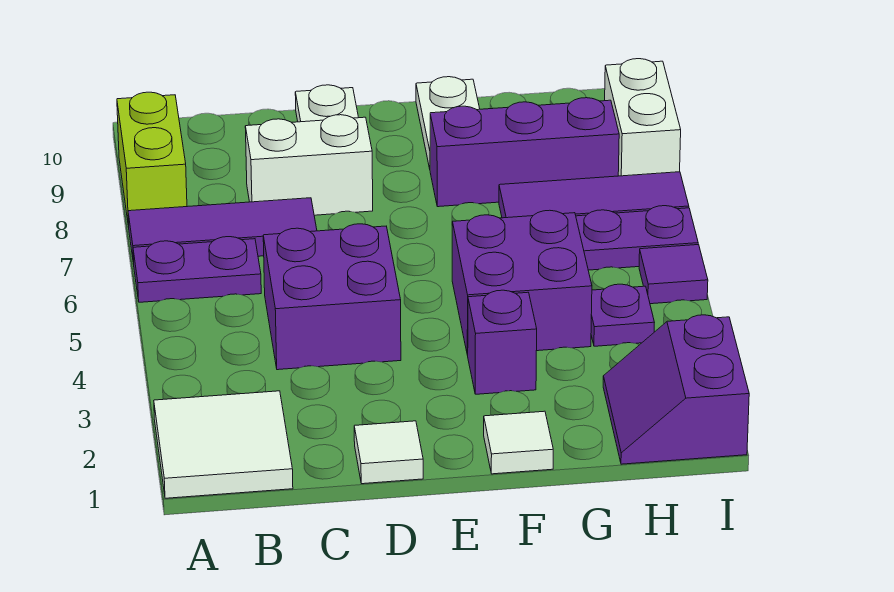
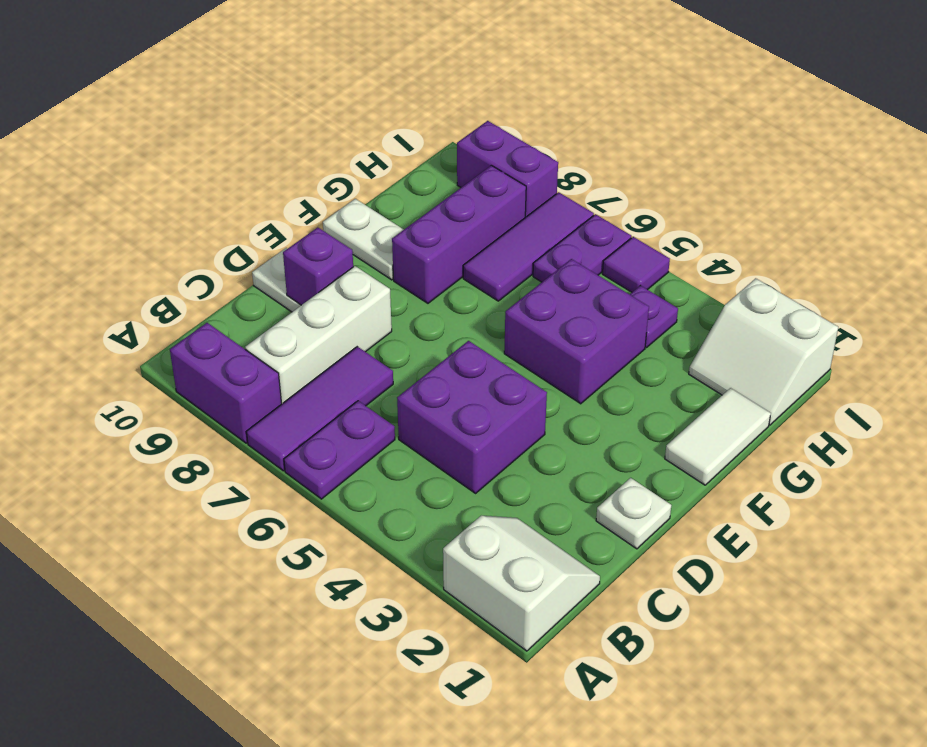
white 2x2 tile [154,391,293,498] -> white 2x2 slope [443,516,600,651]
lime 1x2 brick [117,92,187,227] -> purple 1x2 brick [170,323,282,443]
white 1x2 brick [245,115,373,215] -> white 1x3 brick [245,266,392,404]
white 1x1 tile [354,421,423,484] -> white 1x1 plate [596,478,671,549]
white 1x1 tile [484,411,553,474] -> white 1x2 tile [665,388,771,485]
purple 1x1 brick [468,290,537,394] -> purple 1x1 brick moved to [283,227,353,305]
purple 2x2 slope [603,315,749,464] -> white 2x2 slope [689,278,838,425]
white 1x2 brick [605,59,681,176] -> purple 1x2 brick [457,121,558,218]

